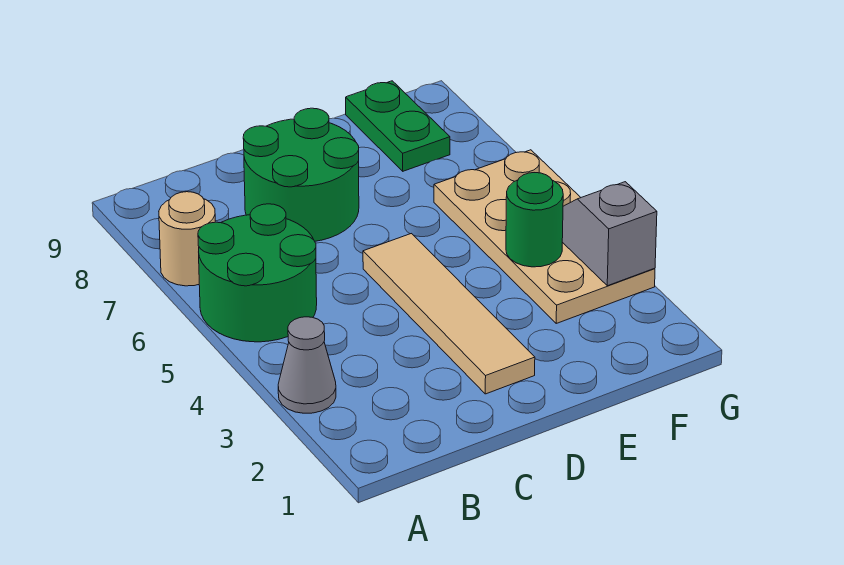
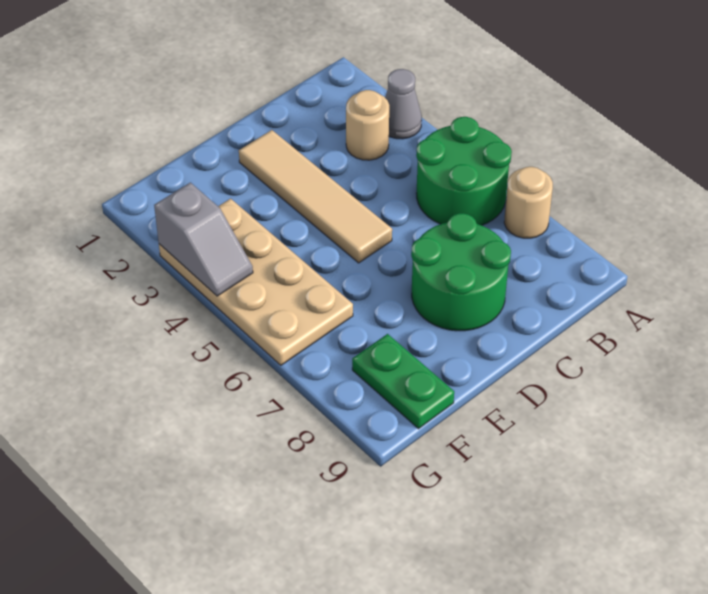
none -> tan 1x1 round brick [346,90,389,160]
green 1x1 round brick [506,173,563,267] -> none

